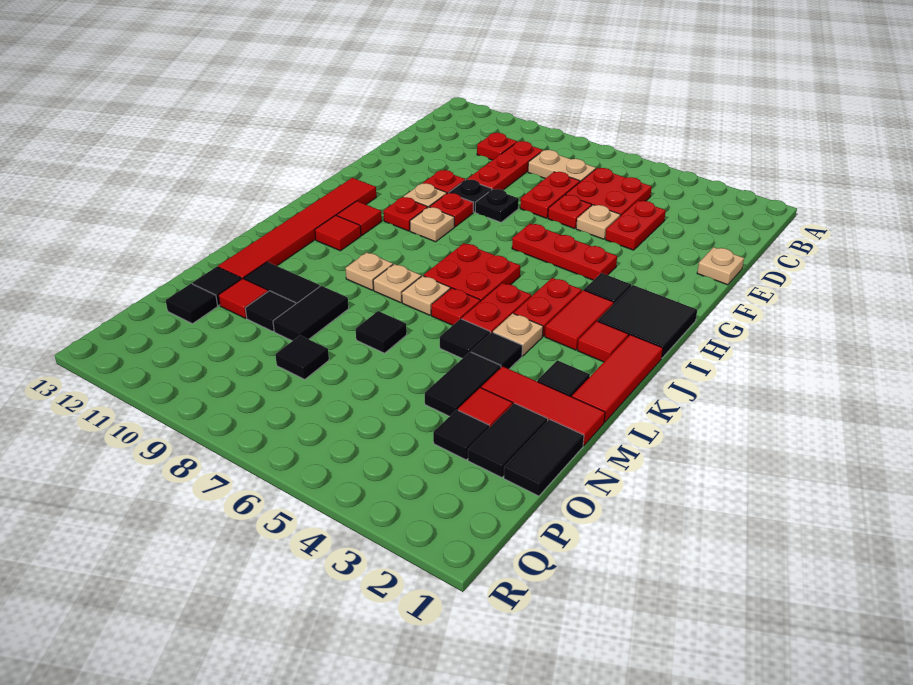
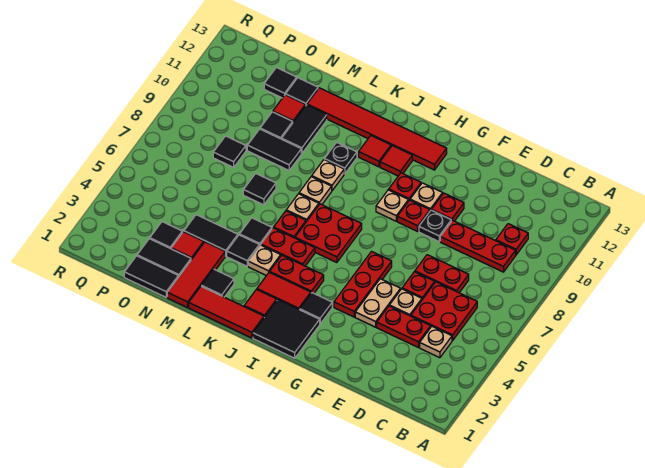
tan 1x2 plate [528,150,596,182] -> tan 1x2 plate moved to [355,279,401,327]
tan 1x1 plate [697,247,744,285] -> tan 1x1 plate moved to [420,326,452,358]
black 1x1 plate [475,189,519,222] -> black 1x1 plate moved to [324,142,357,174]

